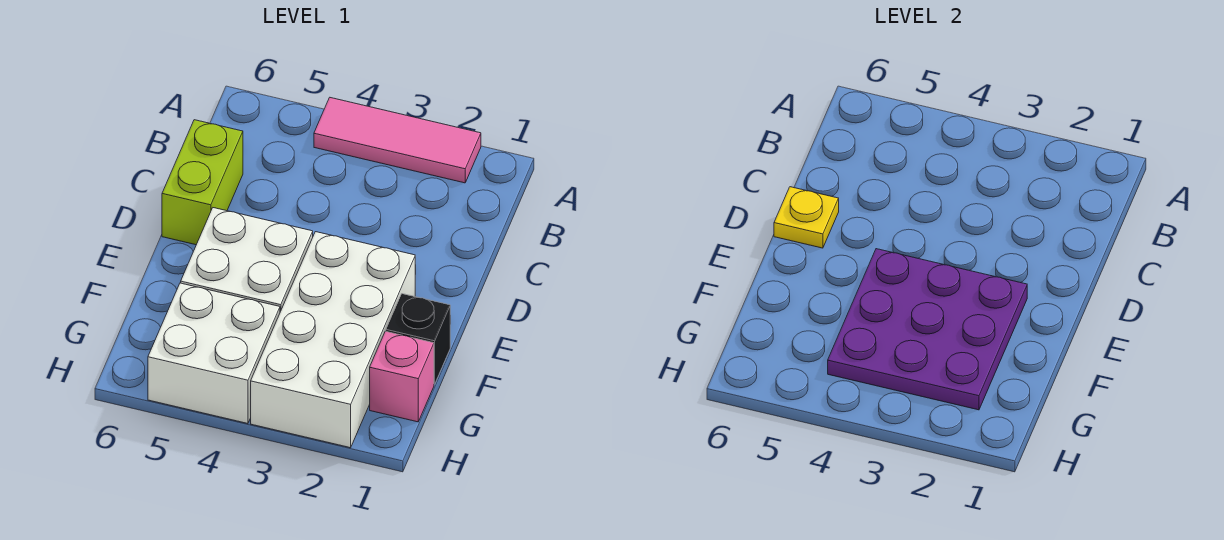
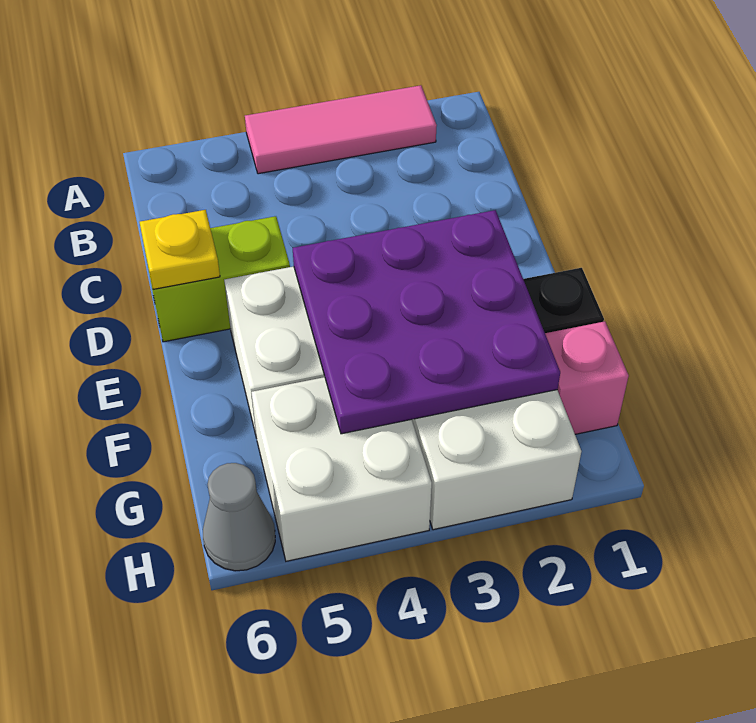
lime 1x2 brick [162,120,243,245] -> lime 1x2 brick turned to [145,216,290,342]
none -> grey 1x1 cone [203,463,275,571]

